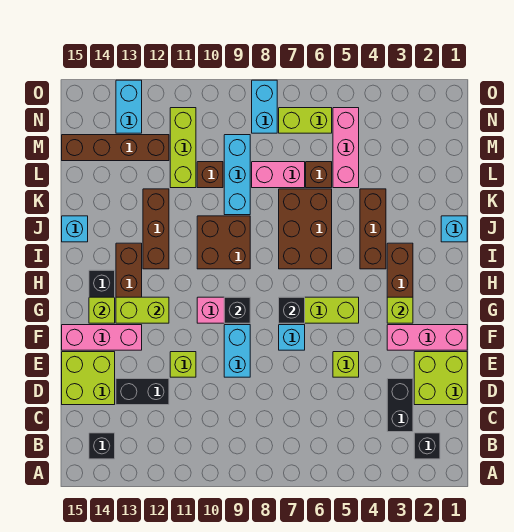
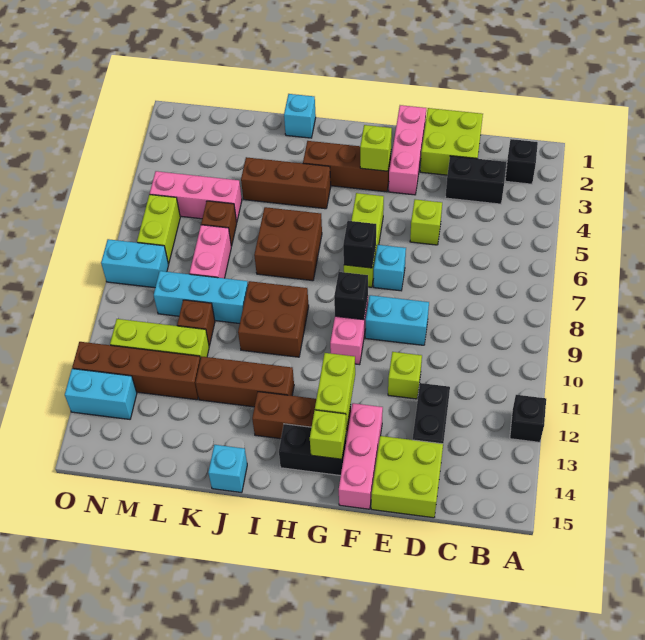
black 1x1 brick [89,433,115,459] -> black 1x1 brick moved to [510,395,546,442]
brown 2x3 brick [279,189,332,269] -> brown 2x2 brick [254,207,322,281]
brown 1x4 brick [62,135,169,161] -> brown 1x4 brick turned to [72,342,200,400]

